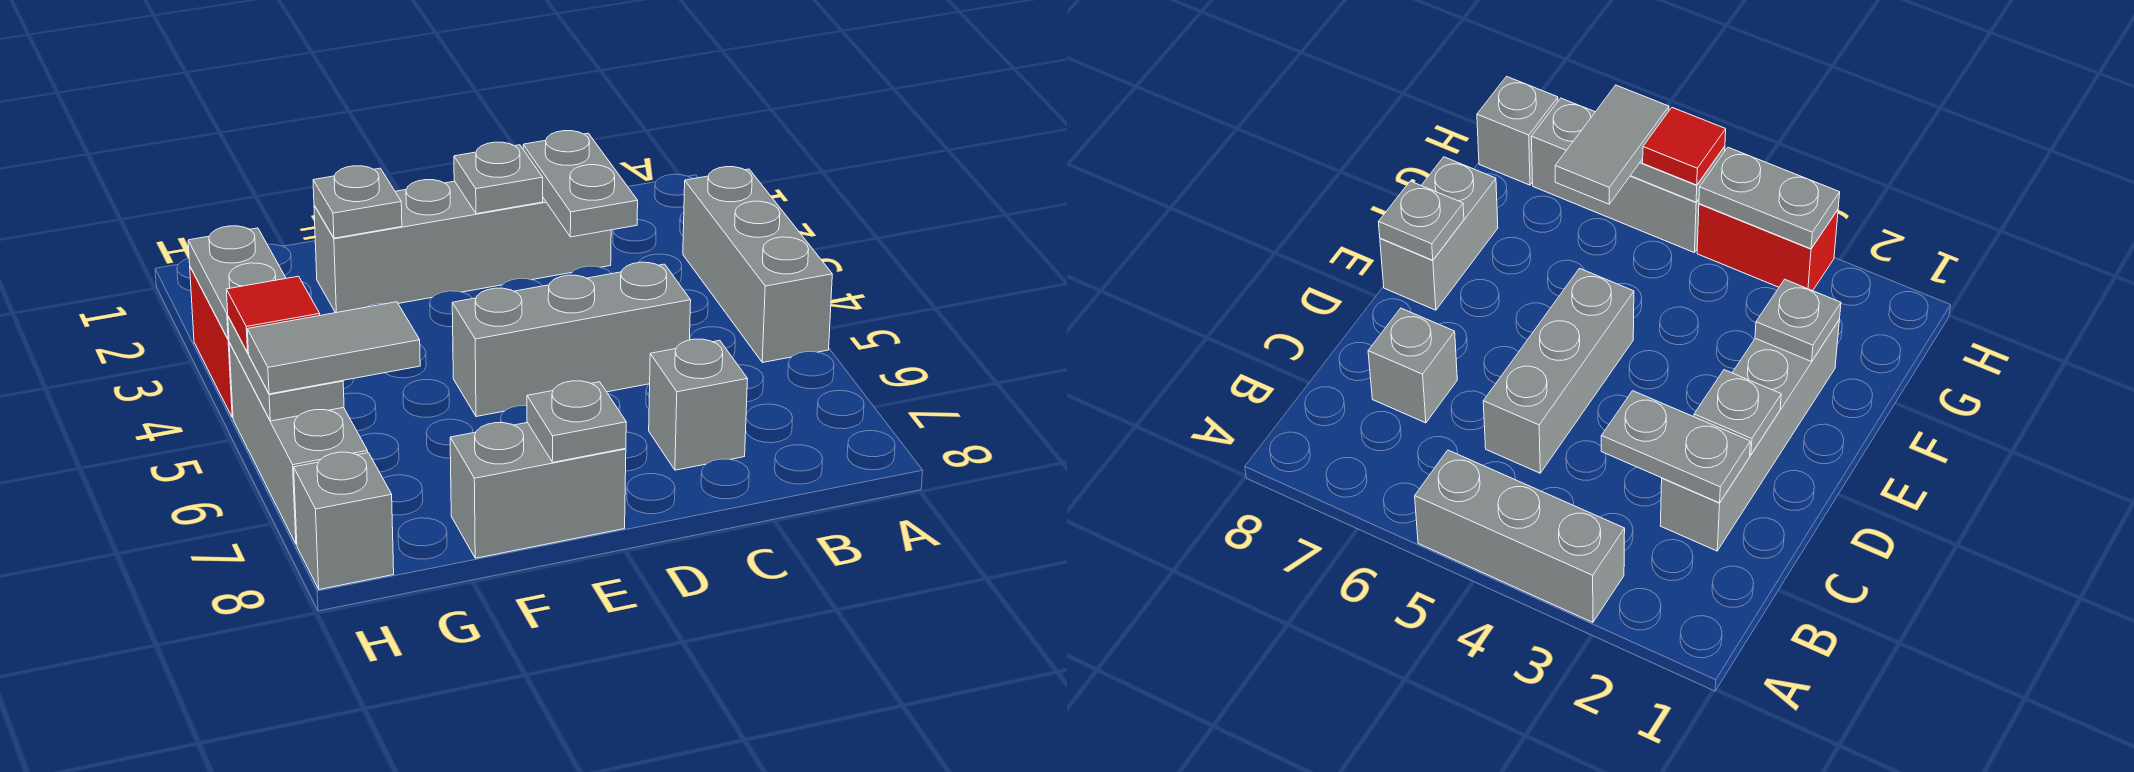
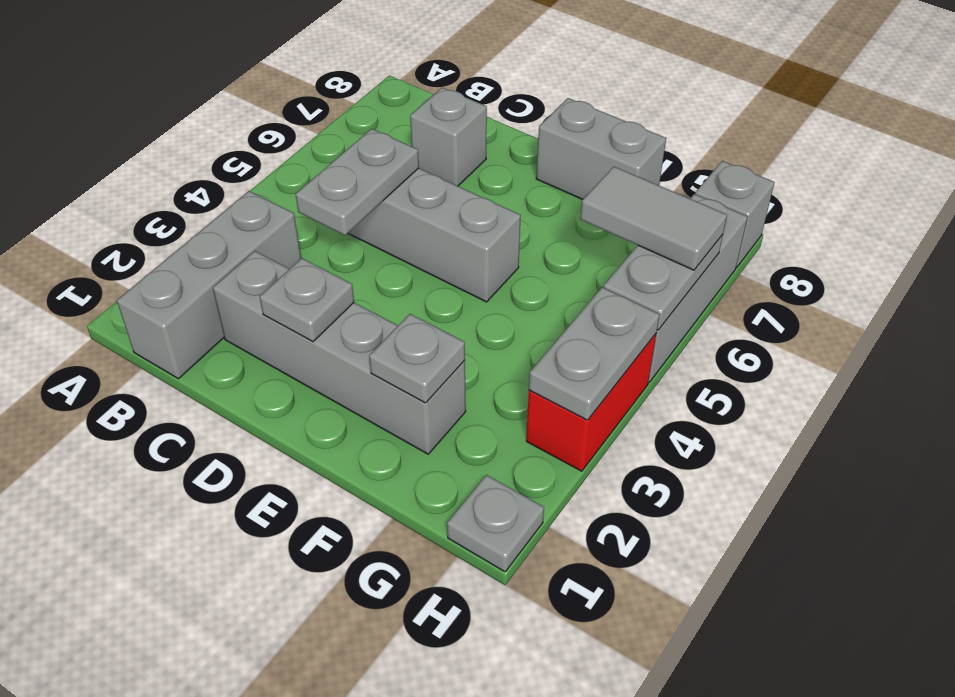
grey 1x3 brick [683,167,832,363] -> grey 1x3 brick moved to [117,191,301,379]
grey 1x2 plate [523,131,638,237] -> grey 1x2 plate moved to [296,129,419,235]
grey 1x1 plate [527,381,626,462] -> grey 1x1 plate moved to [447,475,544,572]
red 1x1 tile [226,276,320,352] -> none

